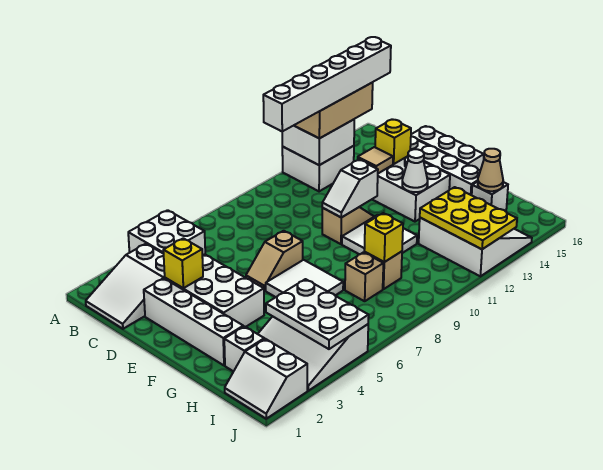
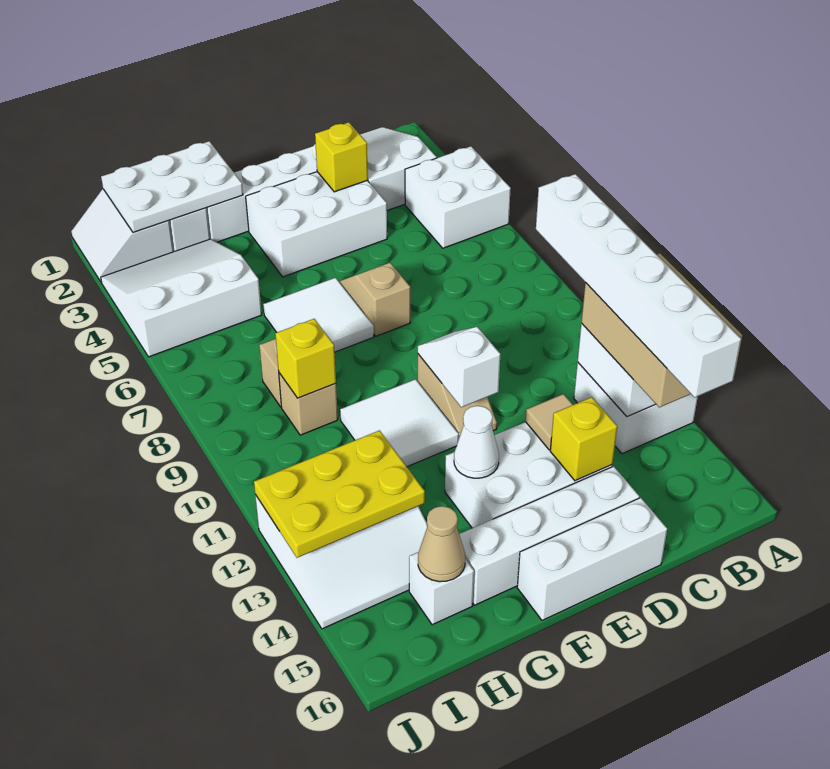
white 2x3 plate [266,279,369,349] -> white 2x3 plate moved to [101,141,243,233]
white 2x2 slope [225,339,307,419] -> white 2x2 slope turned to [71,189,173,283]

